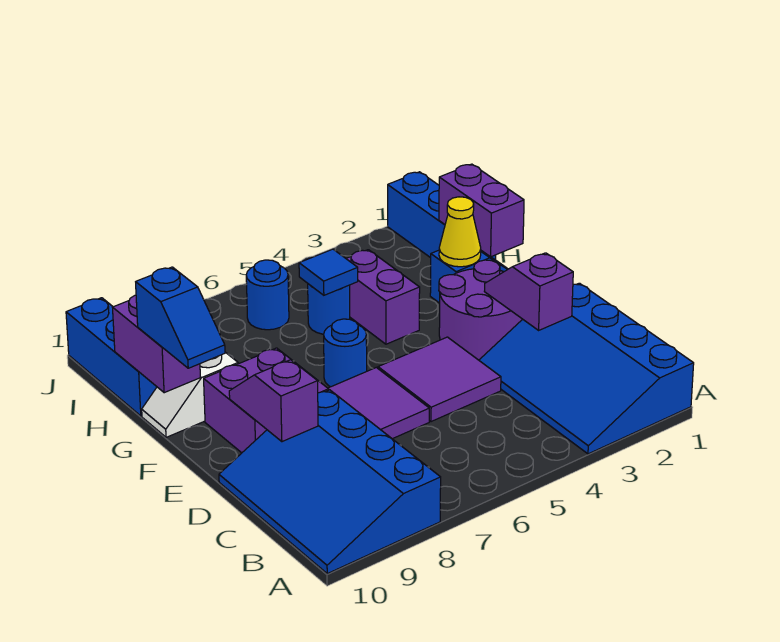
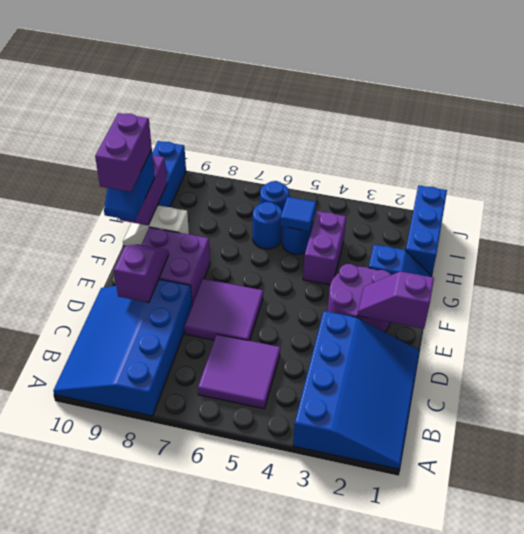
blue 3x4 slope [479,283,694,454] -> blue 3x4 slope turned to [293,311,419,469]
purple 1x2 slope [484,253,573,330] -> purple 1x2 slope turned to [358,271,434,329]
purple 2x2 tile [378,337,501,422] -> purple 2x2 tile moved to [198,334,280,409]
blue 1x1 round brick [324,319,367,387] -> blue 1x1 round brick moved to [253,202,282,249]
purple 1x2 brick [439,164,524,257] -> purple 1x2 brick moved to [95,113,152,192]
yellow 1x1 cone [439,197,481,267] -> none

